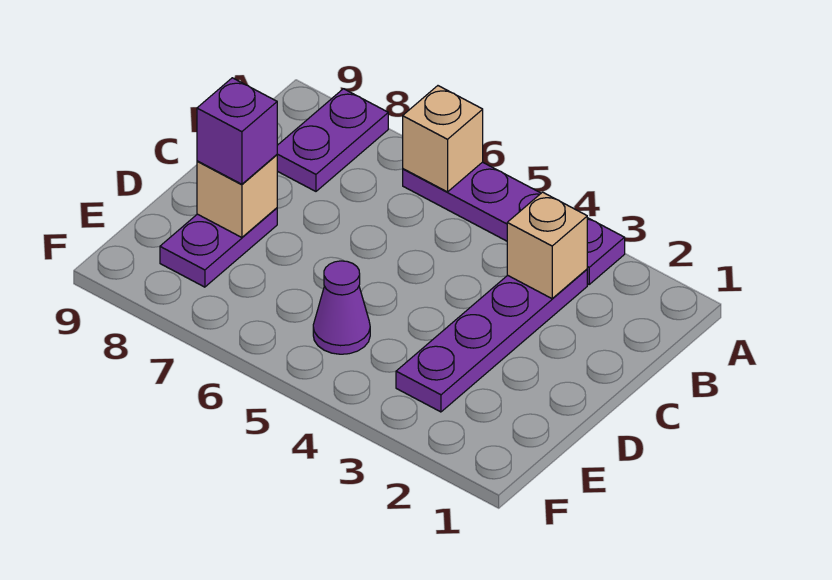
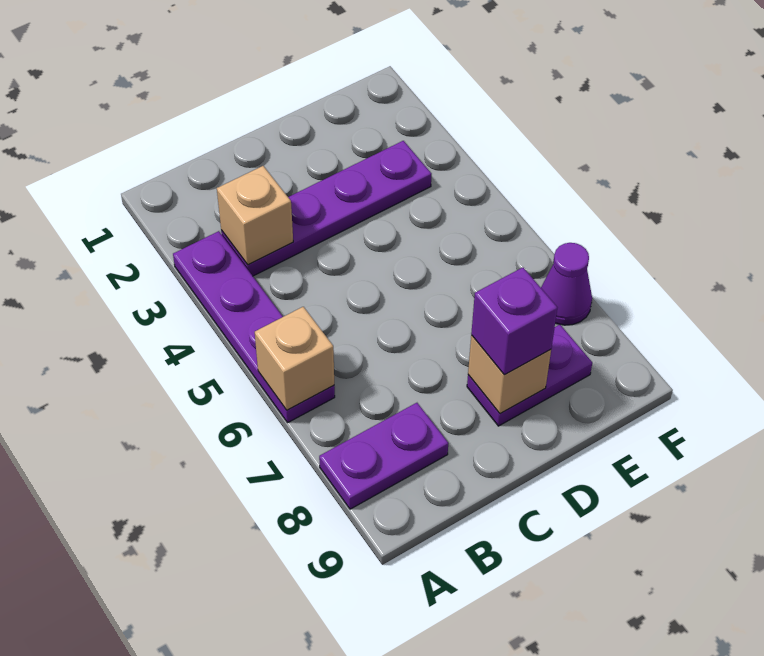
purple 1x1 cone [313,261,370,354] -> purple 1x1 cone moved to [541,243,592,325]

